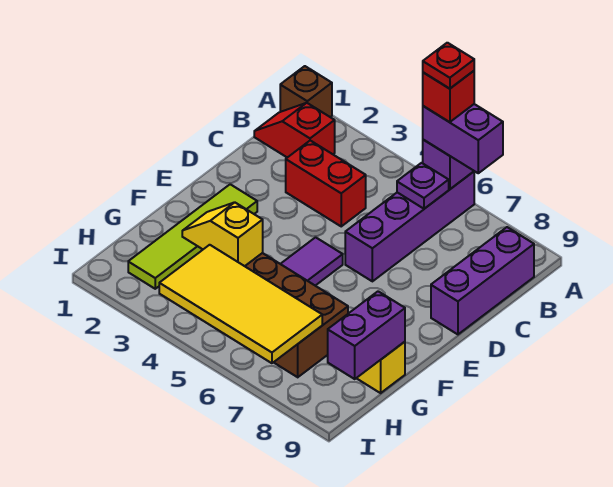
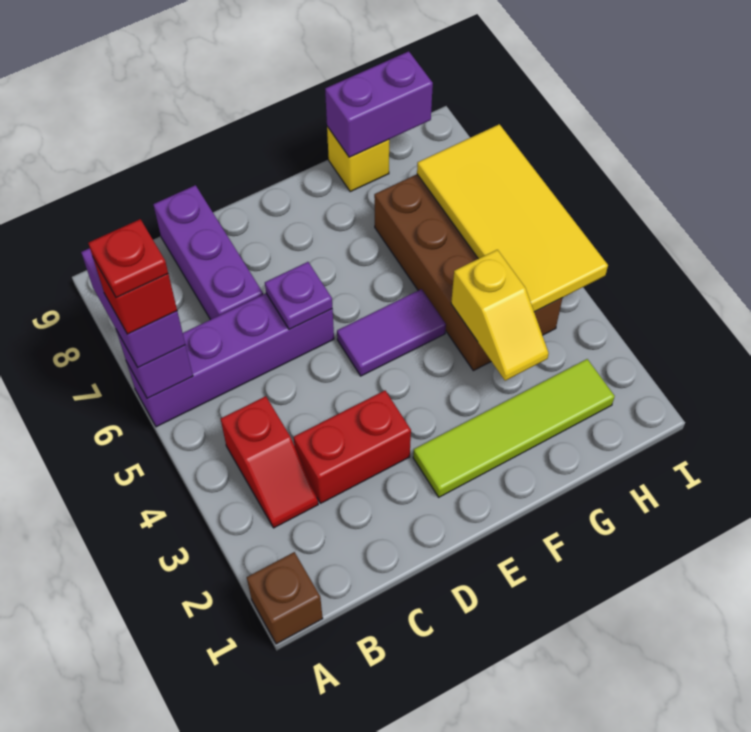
red 1x2 slope [254,103,335,158] -> red 1x2 slope moved to [221,396,318,528]
purple 1x1 plate [397,163,449,209] -> purple 1x1 plate moved to [265,262,332,330]
purple 1x3 brick [431,227,534,334] -> purple 1x3 brick turned to [153,185,263,320]
red 1x2 brick [286,141,366,226] -> red 1x2 brick turned to [294,391,411,503]

